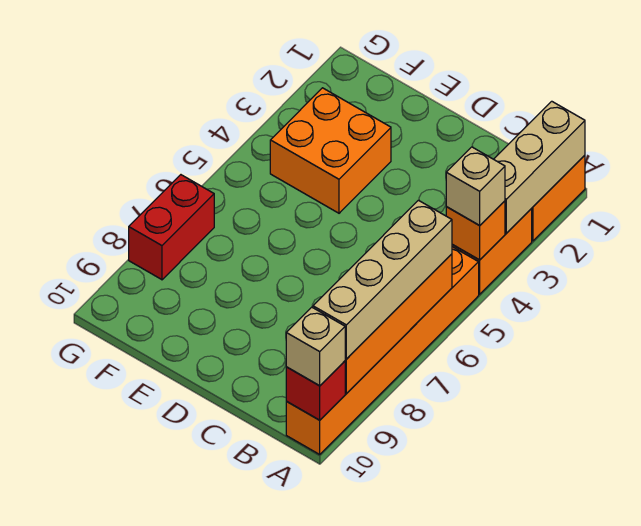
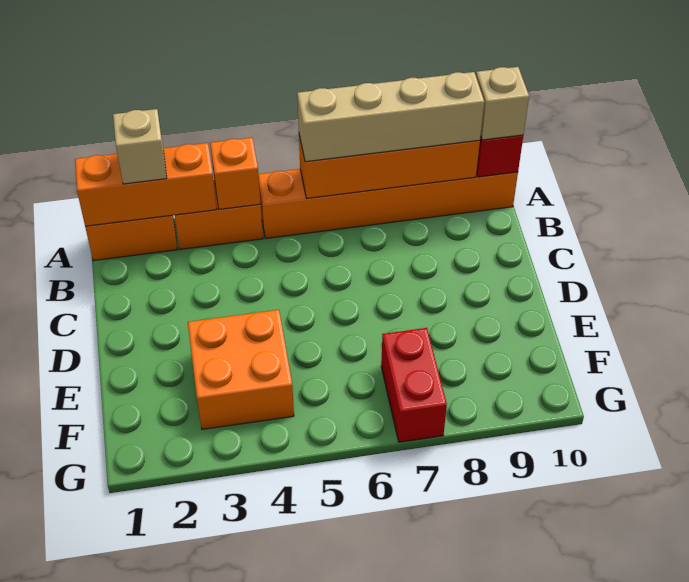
tan 1x3 brick [494,101,585,233] -> orange 1x3 brick [75,143,217,227]
tan 1x1 brick [446,147,505,225] -> tan 1x1 brick moved to [113,109,167,184]
red 1x2 brick [129,175,214,280] -> red 1x2 brick turned to [381,328,447,442]

